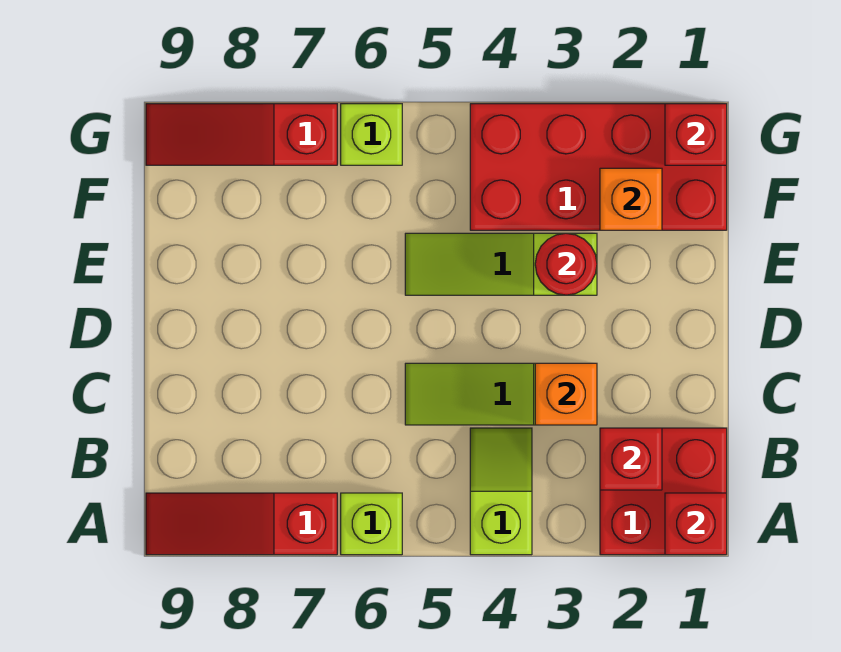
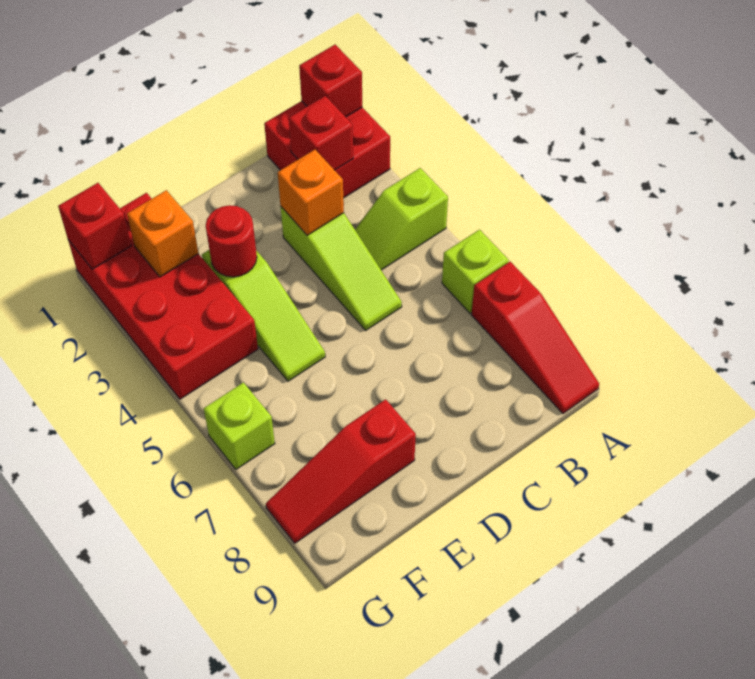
red 1x3 slope [146,104,337,165] -> red 1x3 slope turned to [266,399,416,543]

